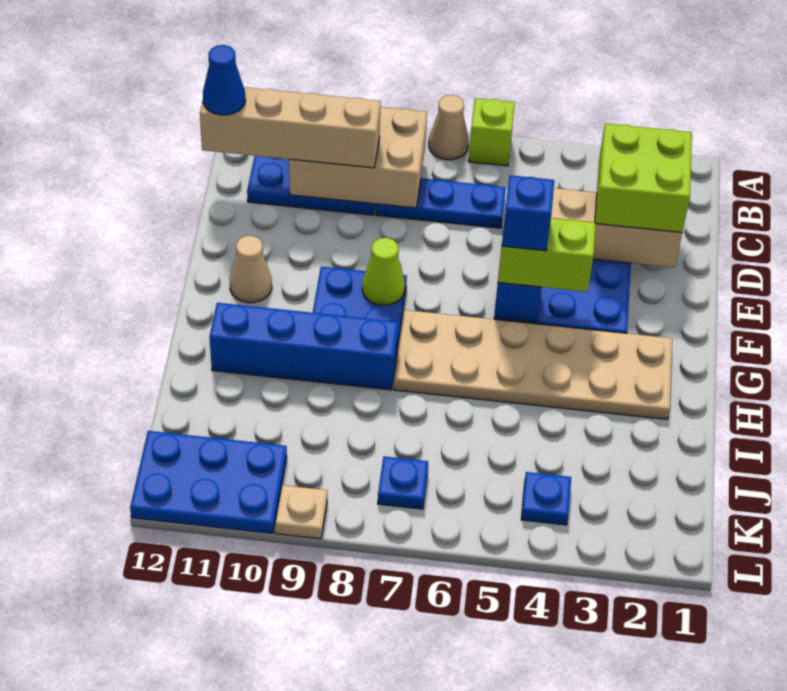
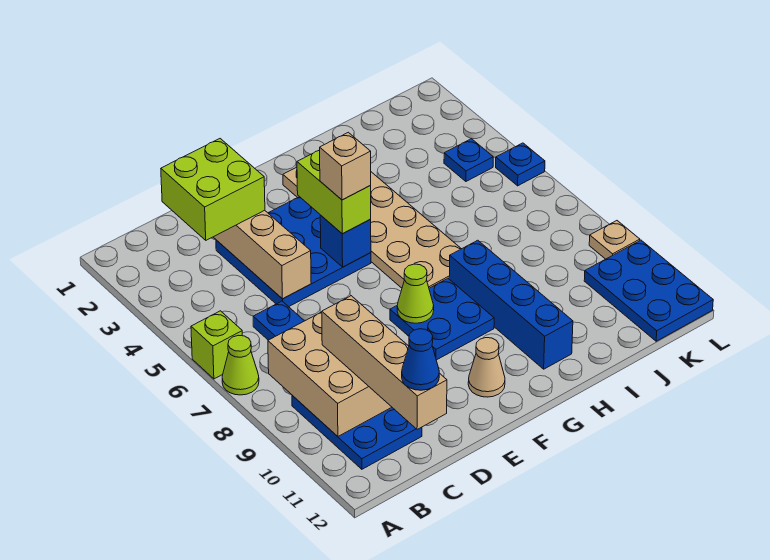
tan 1x1 cone [429,95,469,160] -> lime 1x1 cone [222,335,259,395]
blue 1x1 brick [502,175,554,251] -> tan 1x1 brick [320,132,371,200]
blue 1x1 plate [378,456,428,509] -> blue 1x1 plate moved to [496,143,545,186]

